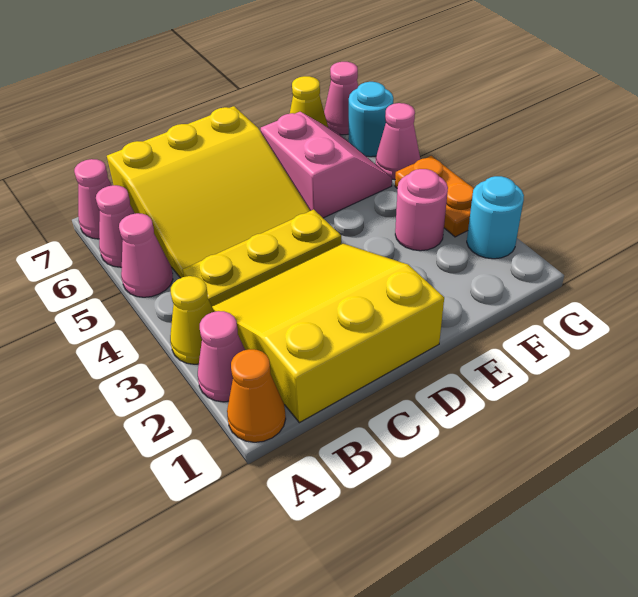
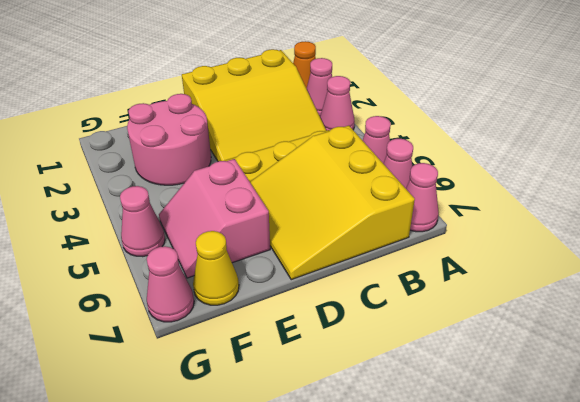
yellow 1x1 cone [170,276,214,364] -> pink 1x1 cone [320,76,355,131]
yellow 3x3 slope [107,106,310,278] -> yellow 3x3 slope turned to [250,126,415,280]
pink 1x1 round brick [395,169,448,251] -> pink 2x2 round brick [127,94,211,185]
cyan 1x1 round brick [467,176,524,259] -> none
orange 1x2 plate [395,156,474,237] -> none
cyan 1x1 round brick [349,82,393,157] -> none

